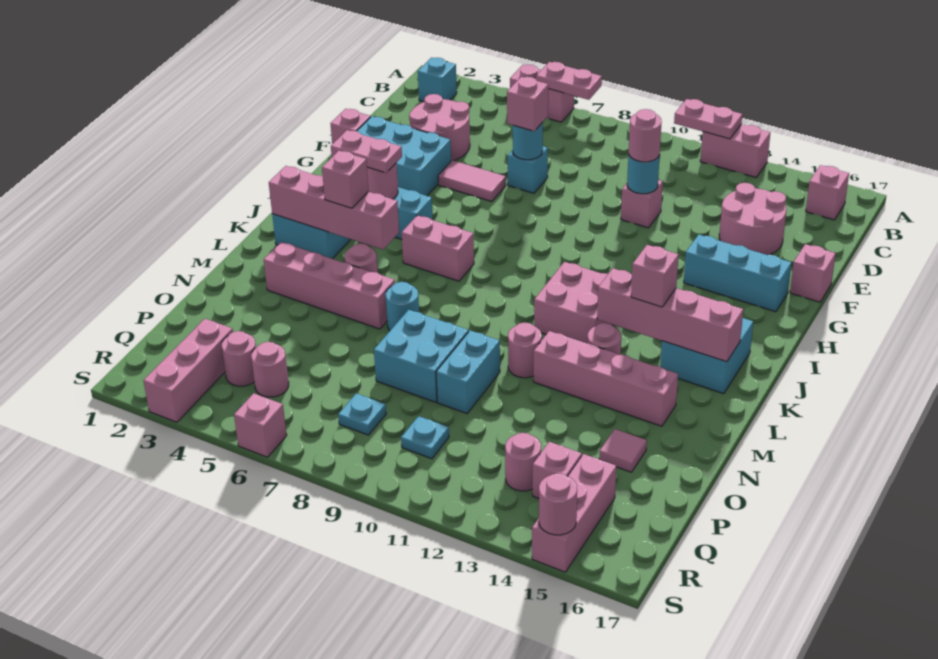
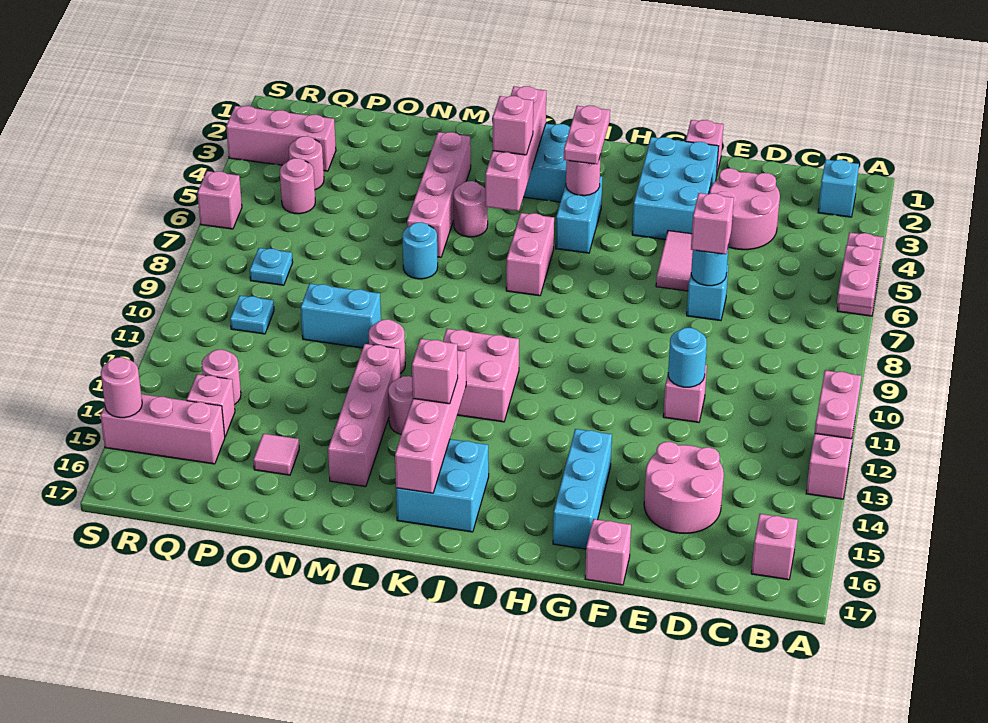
pink 1x1 round brick [629,109,662,162] -> none
cyan 2x2 brick [374,310,468,402] -> none

